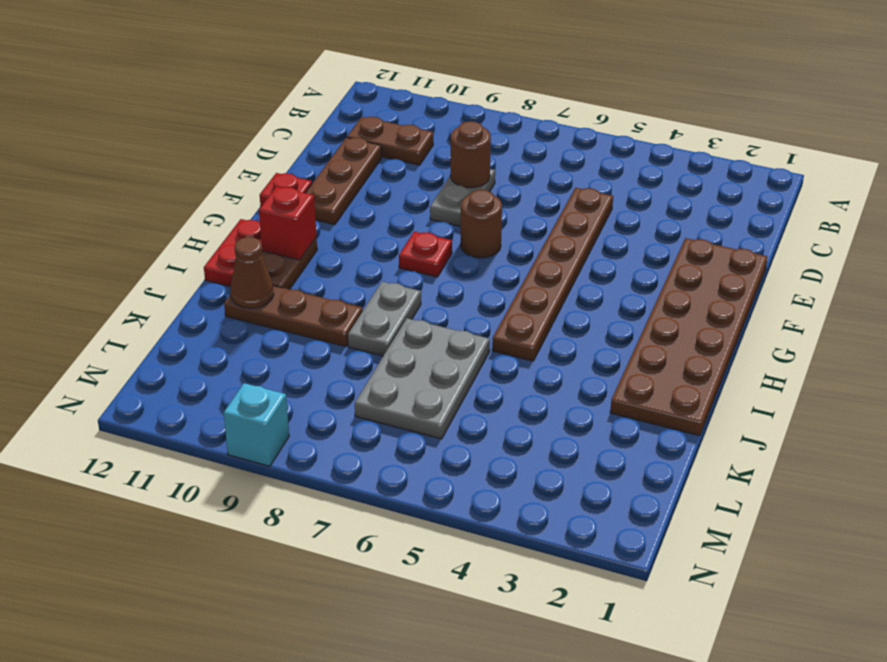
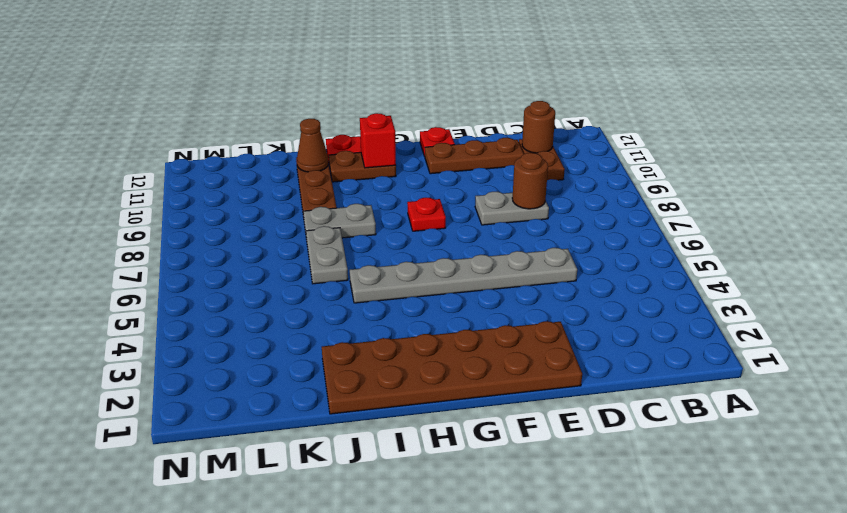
brown 1x6 plate [492,188,613,361] -> grey 1x6 plate [350,248,577,303]
brown 1x1 round brick [461,190,502,258] -> brown 1x1 round brick moved to [522,101,555,153]
grey 2x3 plate [355,318,490,439] -> grey 1x2 plate [306,226,348,284]
cyan 1x1 brick [224,383,289,466] -> none

